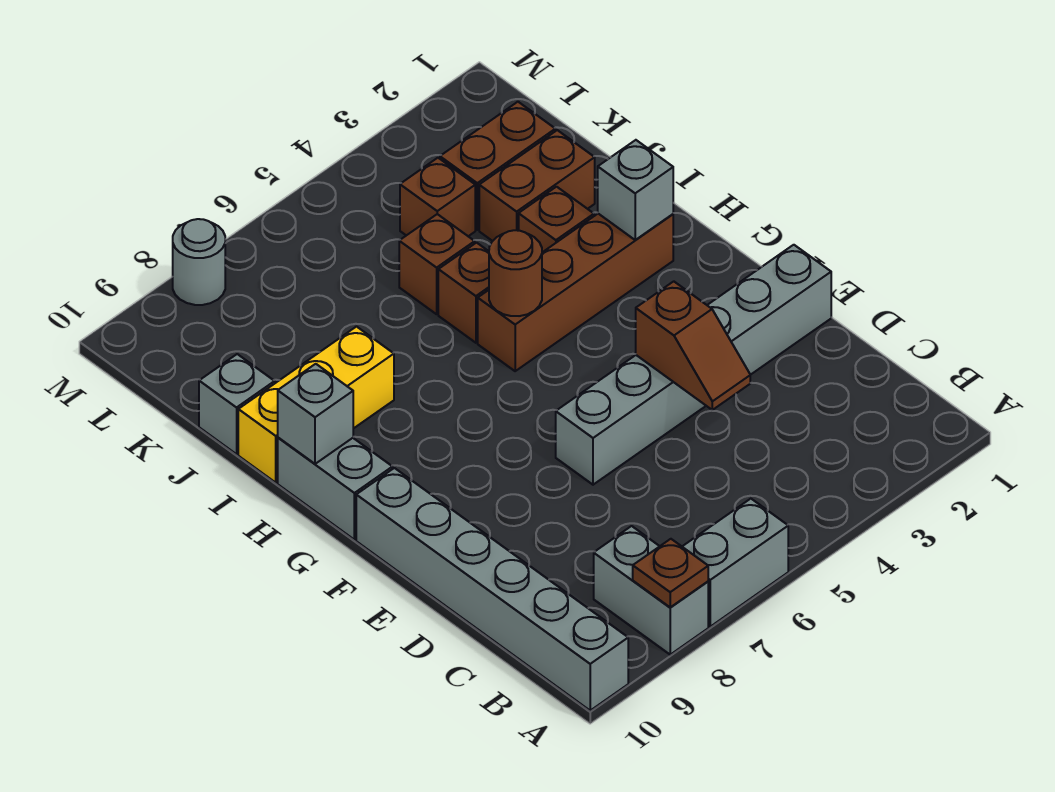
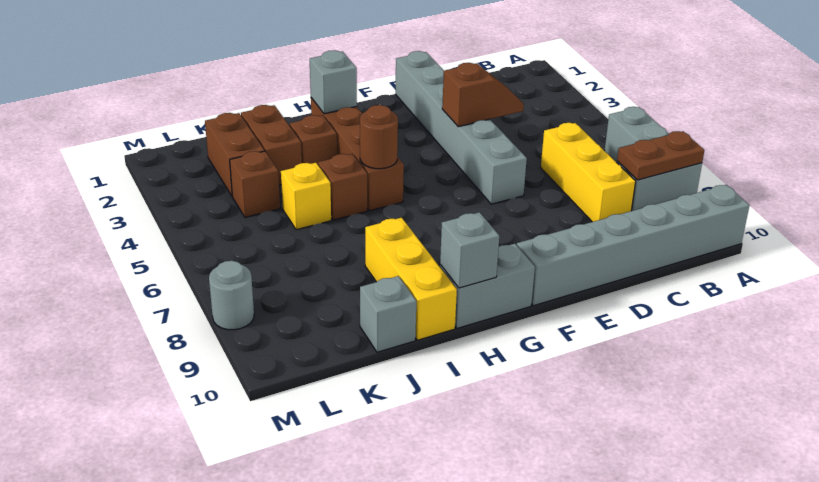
brown 1x1 plate [633,539,708,607] -> brown 1x2 plate [617,131,704,180]
none -> yellow 1x3 brick [541,123,636,222]
brown 1x1 brick [399,214,475,314] -> yellow 1x1 brick [281,163,331,230]

